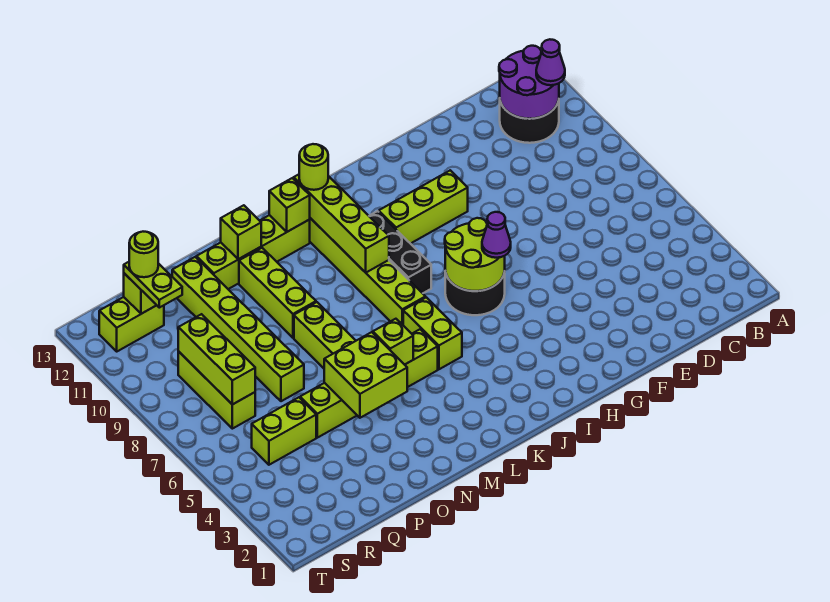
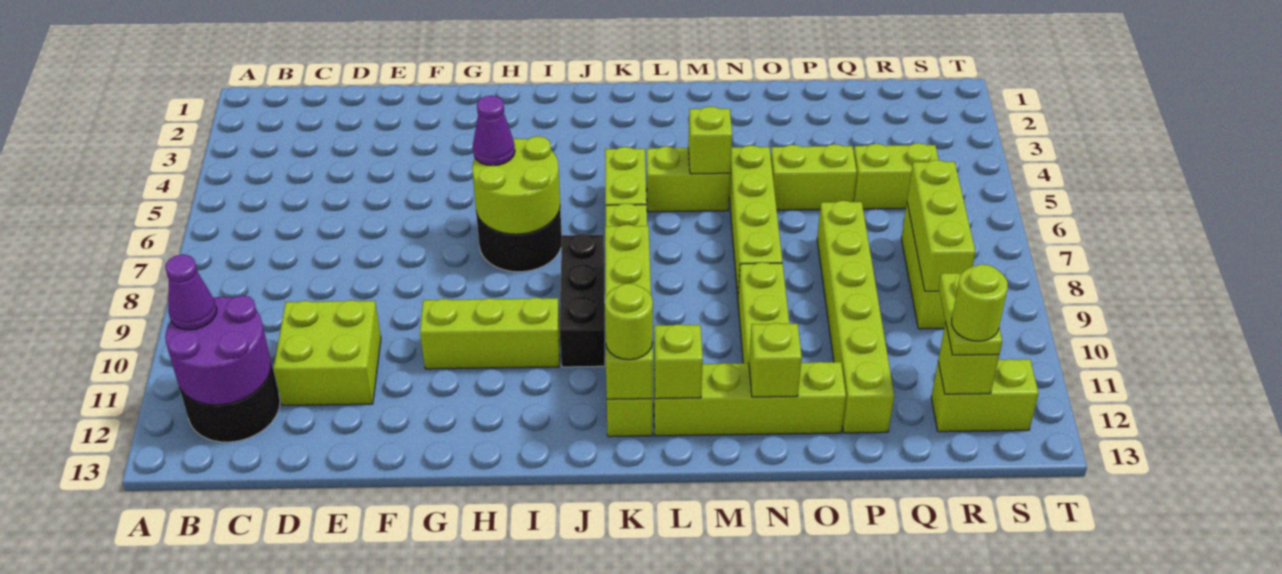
lime 2x2 brick [324,332,407,418] -> lime 2x2 brick moved to [273,300,381,405]

